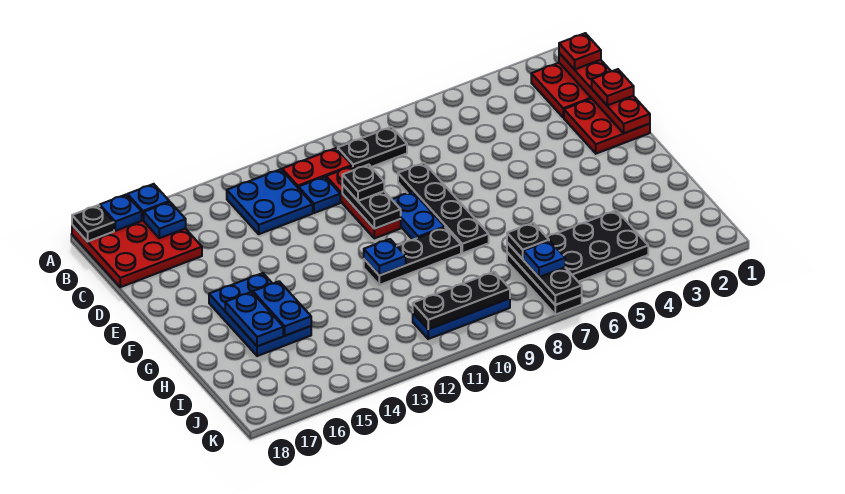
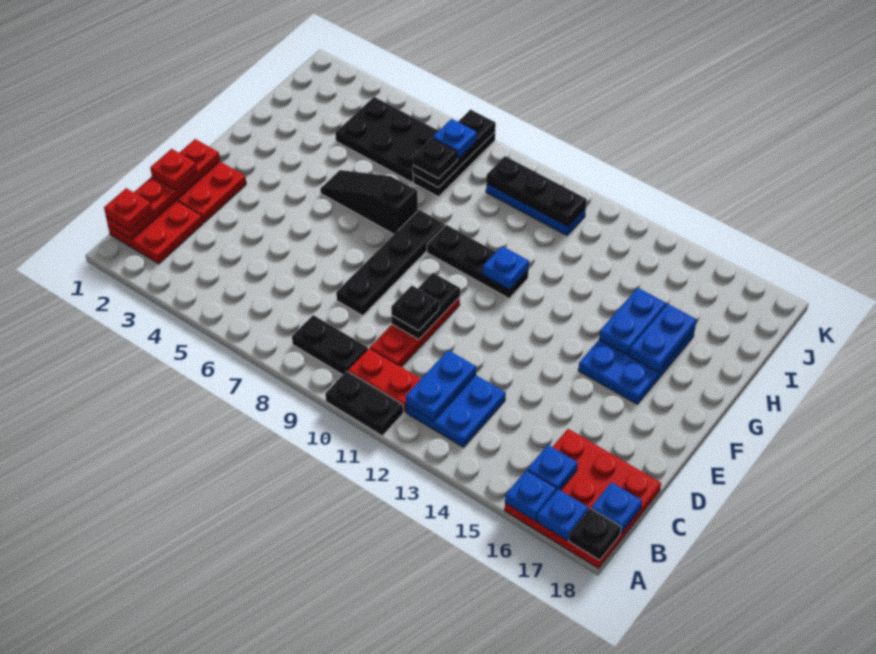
none -> black 1x2 plate [325,371,403,436]
blue 1x1 plate [298,177,340,213] -> blue 1x1 plate moved to [591,482,642,533]
blue 1x2 plate [392,191,445,240] -> blue 1x2 plate moved to [406,350,476,421]
none -> black 1x3 slope [320,170,418,234]

